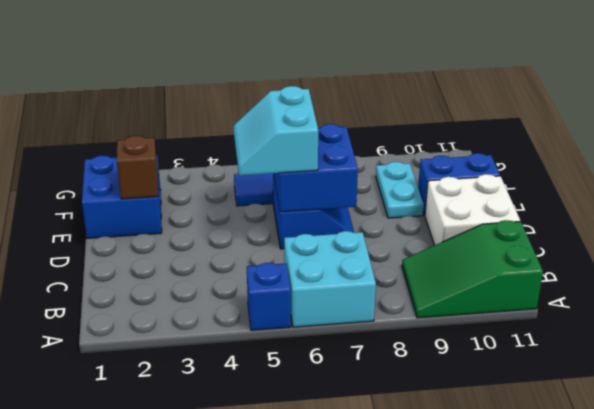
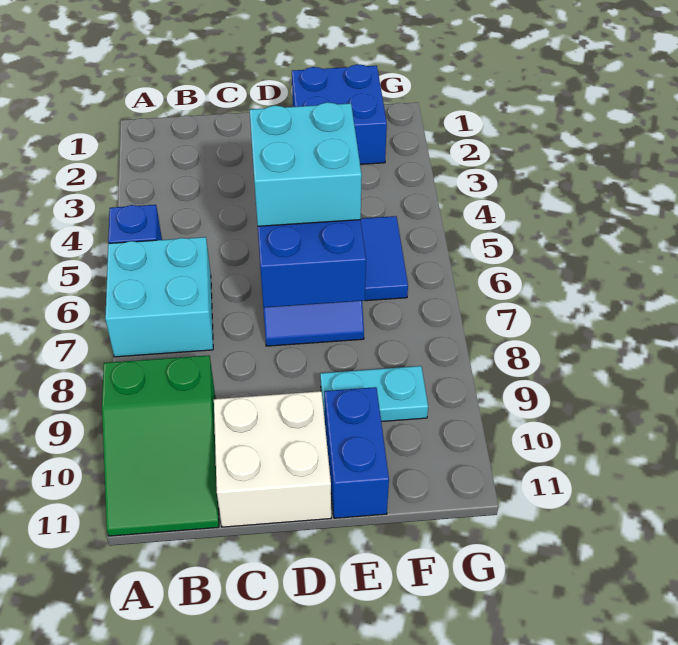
green 2x3 slope [402,220,543,318] -> green 2x3 slope turned to [102,355,219,536]
cyan 2x2 slope [234,86,318,175] -> cyan 2x2 brick [250,102,362,226]
brown 1x1 brick [117,136,158,199] -> none

